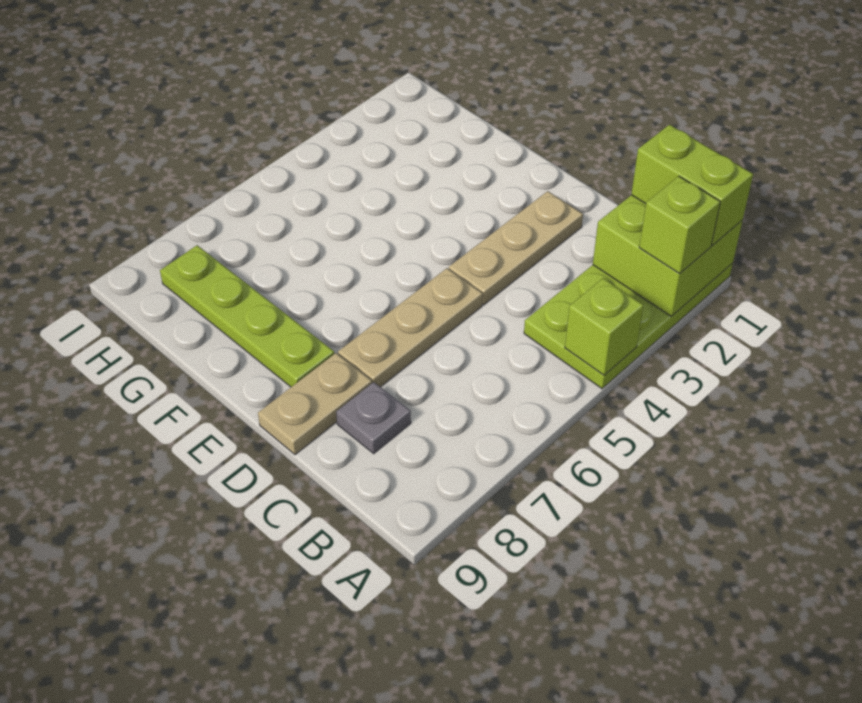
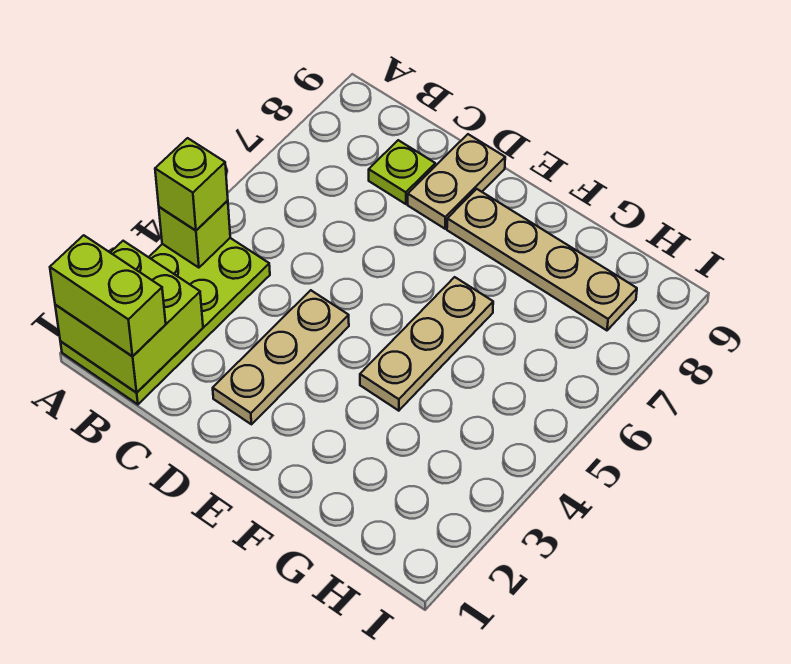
lime 1x1 brick [639,176,720,274] -> lime 1x1 brick moved to [155,138,228,231]
grey 1x1 plate [336,382,411,454] -> lime 1x1 plate [369,140,435,204]
tan 1x3 plate [338,268,483,387] -> tan 1x3 plate moved to [360,277,493,411]
lime 1x4 plate [160,245,334,387] -> tan 1x4 plate [447,189,637,330]

